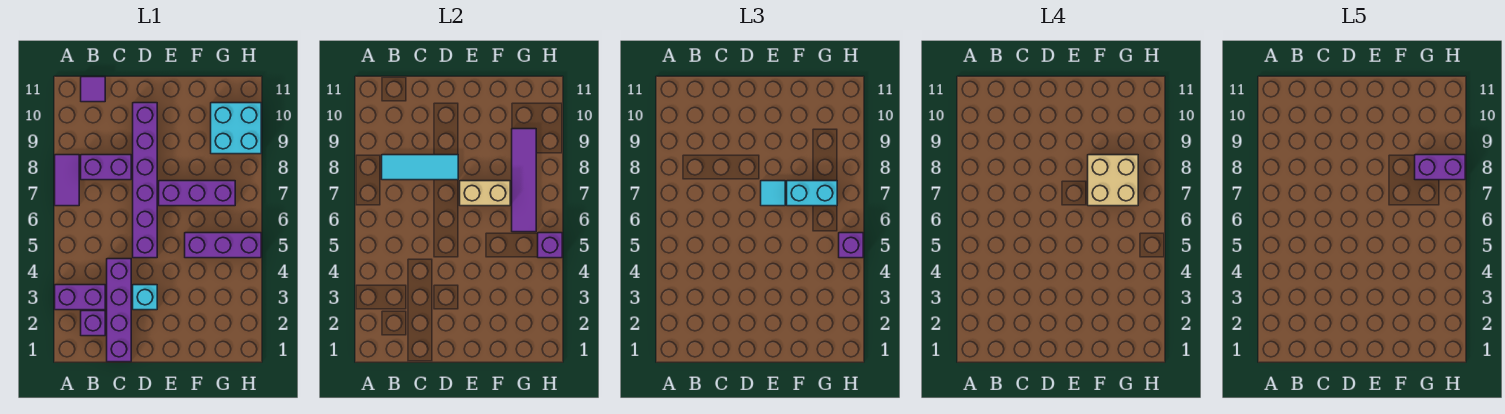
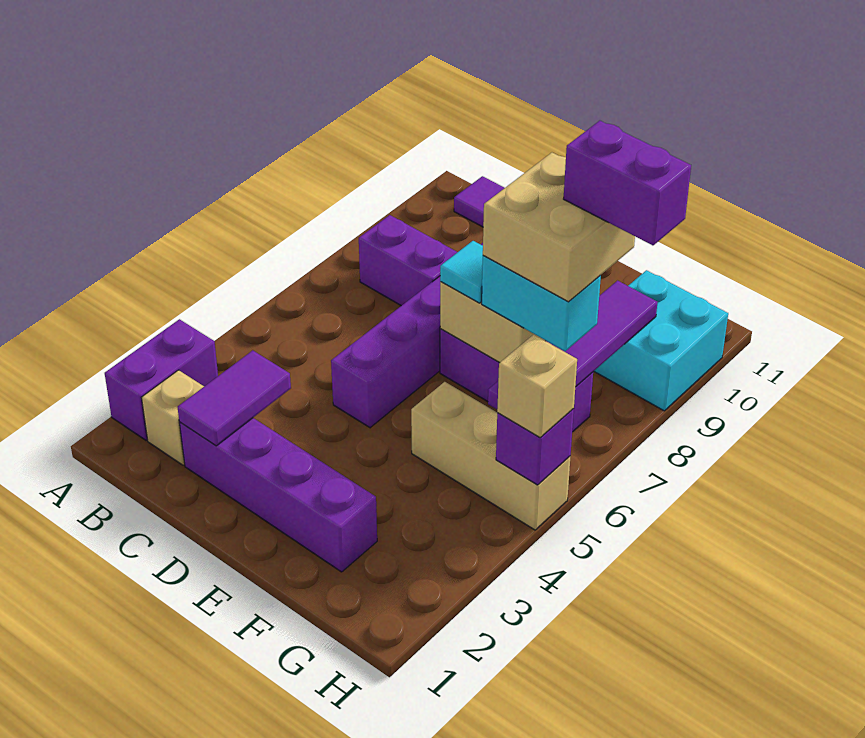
purple 1x2 brick [55,285,105,310] -> purple 1x2 brick turned to [105,319,218,440]
purple 1x2 tile [55,155,79,206] -> purple 1x2 tile moved to [178,350,291,446]
purple 1x1 brick [81,311,105,336] -> tan 1x1 brick [142,370,204,465]
cyan 1x3 tile [382,155,458,180] -> none
purple 1x4 brick [107,259,131,362] -> purple 1x4 brick turned to [179,418,377,572]
cyan 1x1 brick [133,285,157,310] -> none
purple 1x3 brick [185,233,261,258] -> tan 1x3 brick [411,382,571,530]
purple 1x1 brick [839,233,863,258] -> tan 1x1 brick [497,335,577,437]

